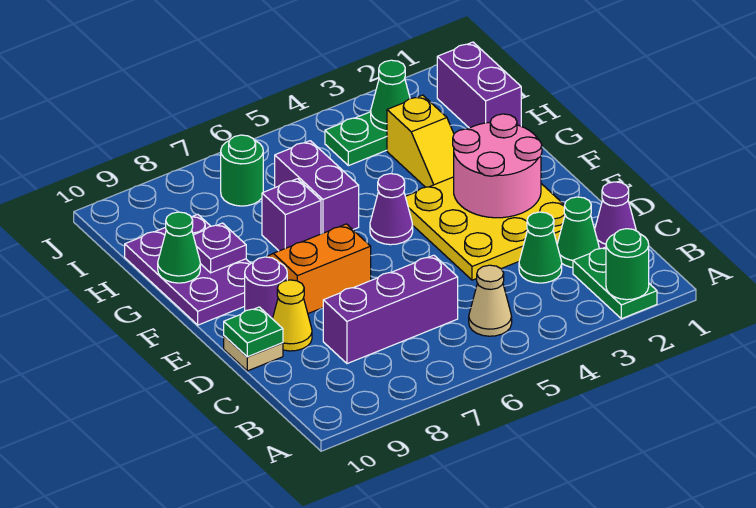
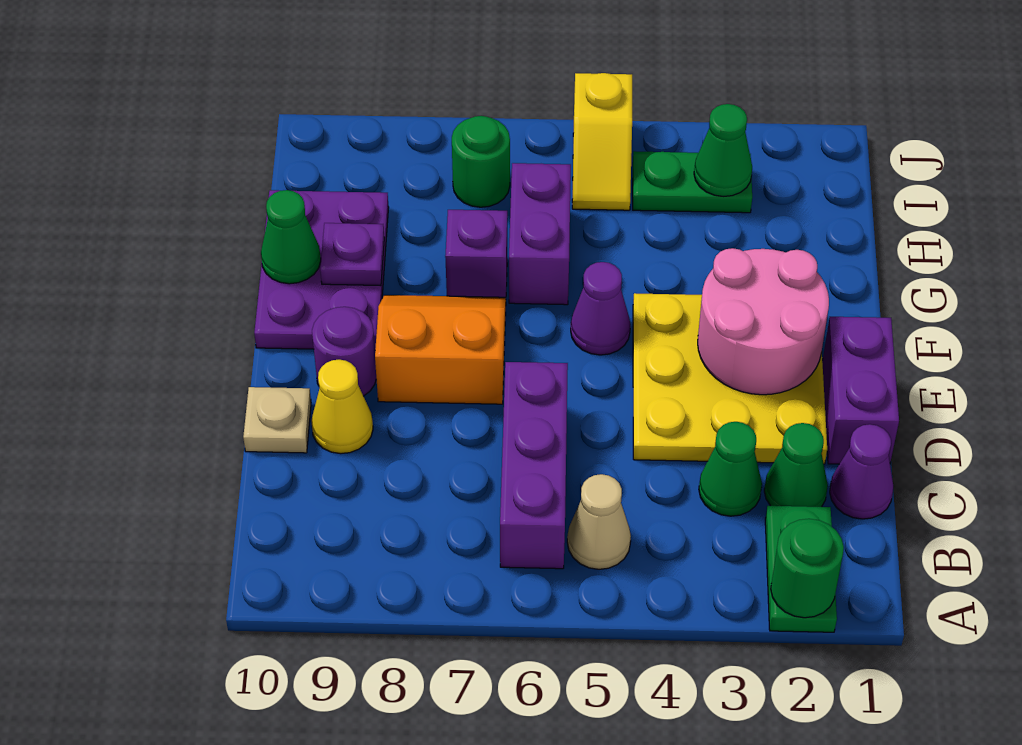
purple 1x3 brick [323,255,458,364] -> purple 1x3 brick turned to [500,362,568,569]
green 1x1 plate [224,307,283,357] -> none
yellow 1x2 slope [387,95,454,187] -> yellow 1x2 slope moved to [572,73,632,210]
purple 1x2 brick [437,42,521,128] -> purple 1x2 brick moved to [822,317,899,464]

